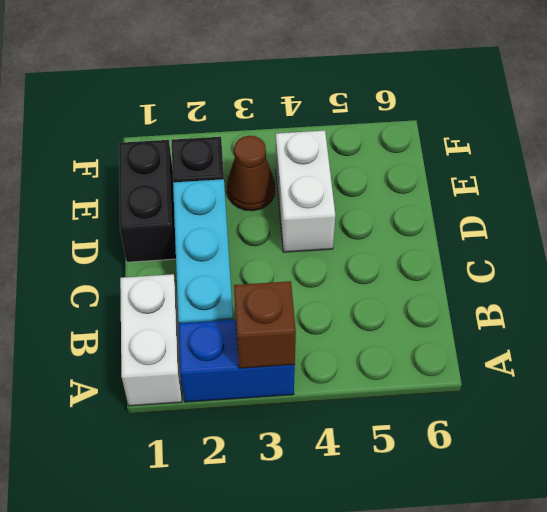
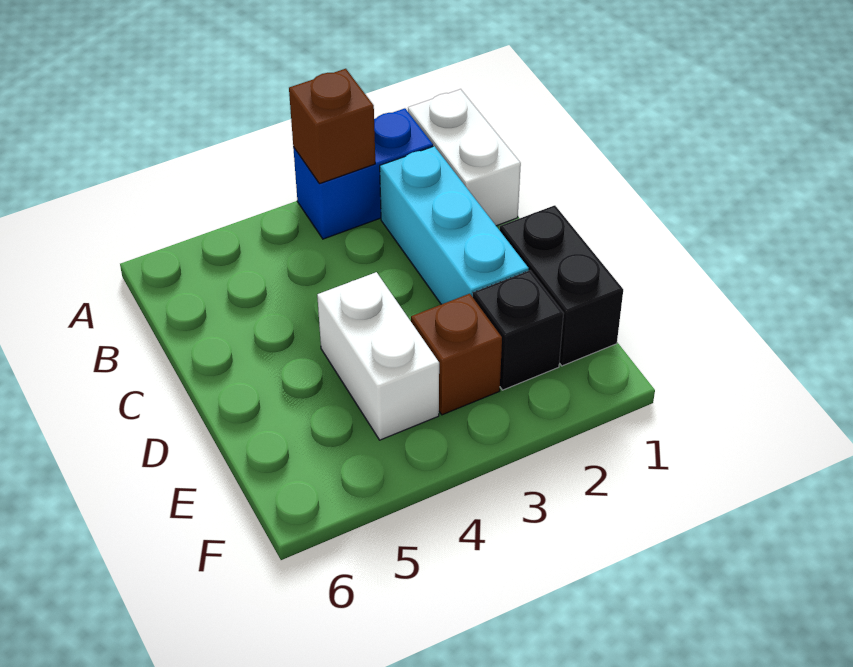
brown 1x1 cone [227,136,275,211] -> brown 1x1 brick [411,294,502,415]

